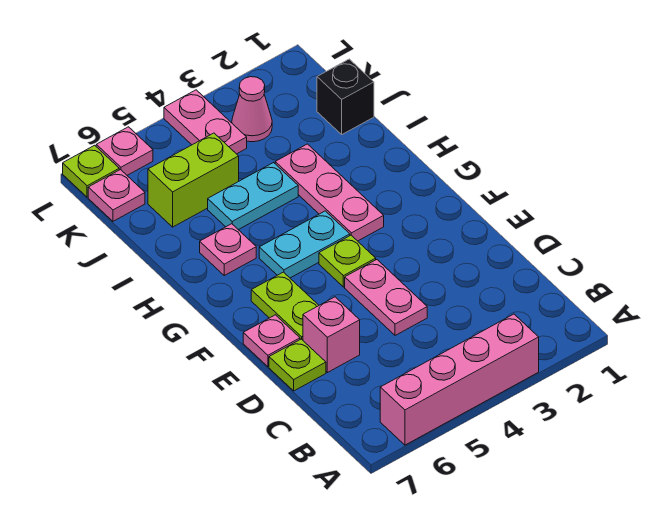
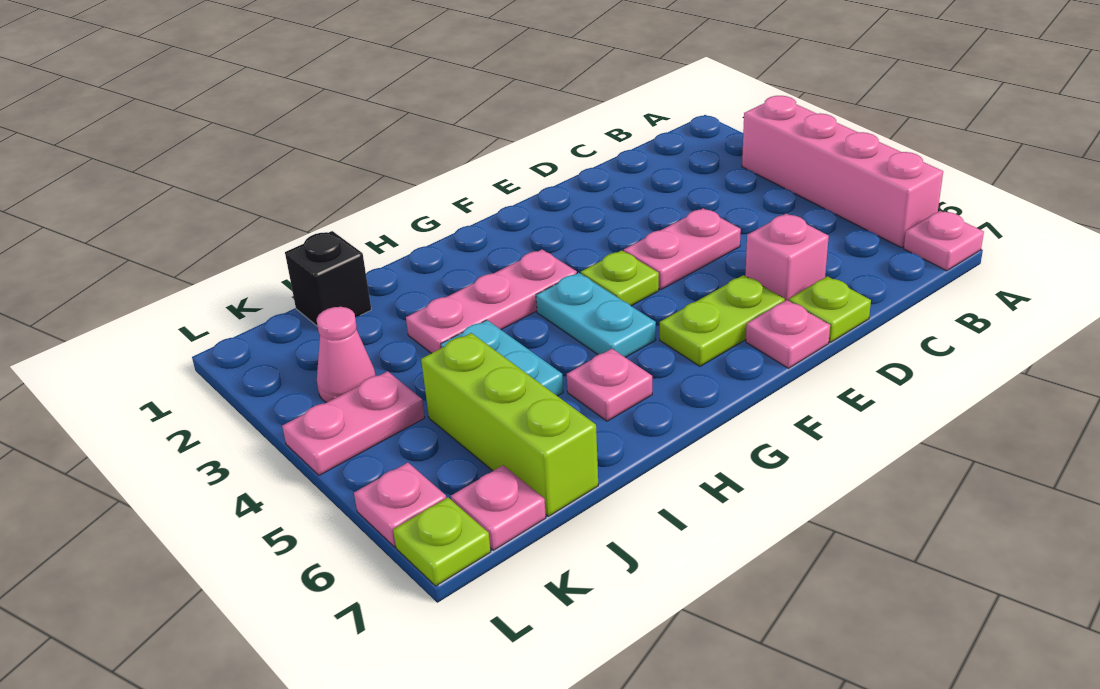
none -> pink 1x1 plate [904,211,984,271]
lime 1x2 brick [148,133,239,227] -> lime 1x3 brick [421,333,598,516]

